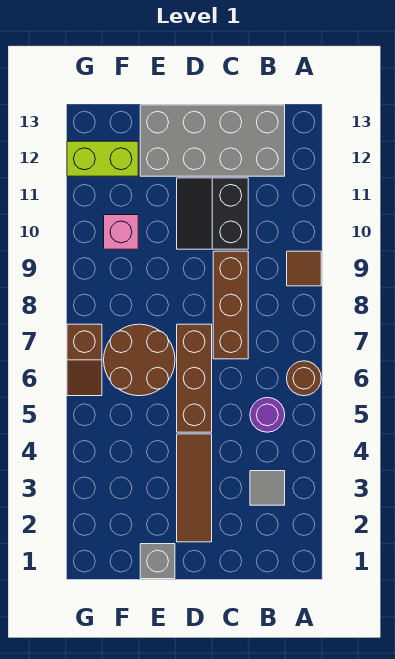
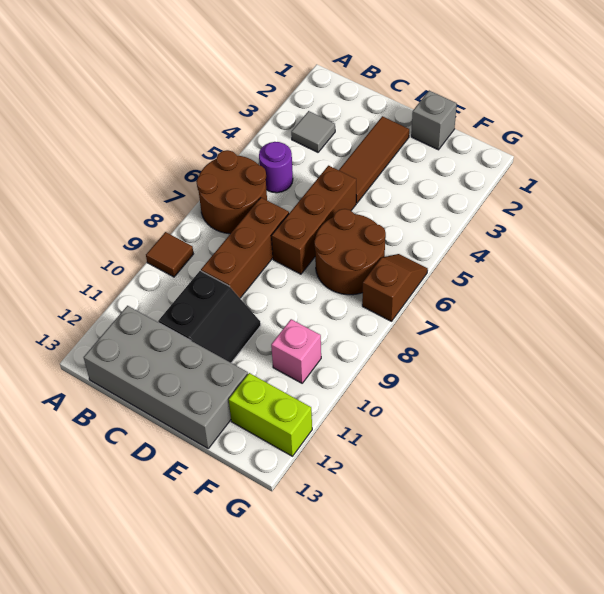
brown 1x1 round brick [287,361,321,396] -> brown 2x2 round brick [196,150,267,234]

